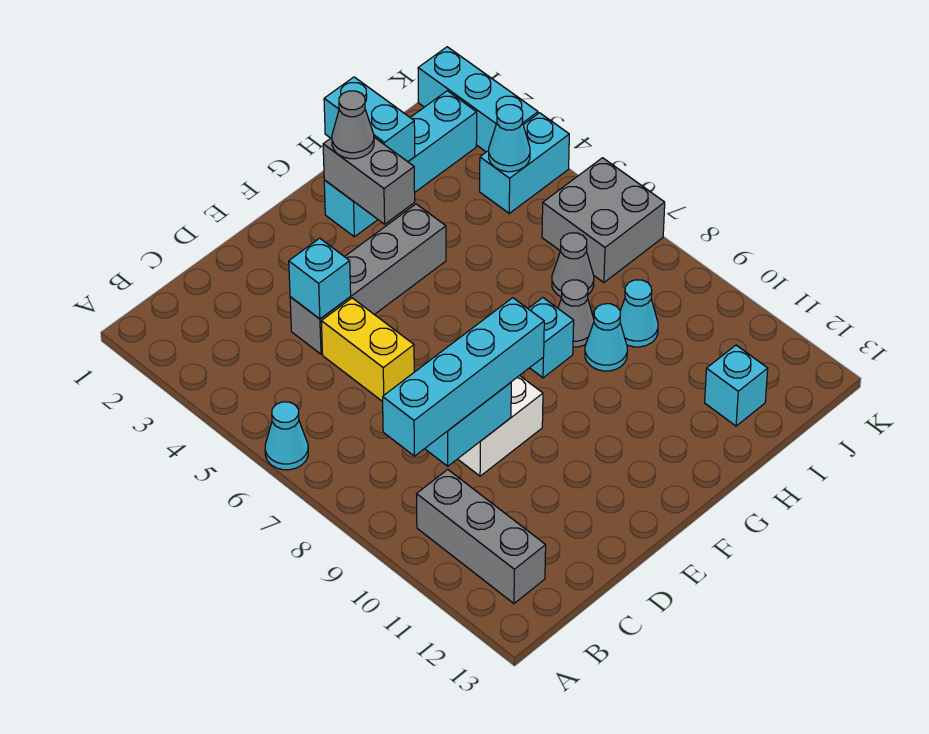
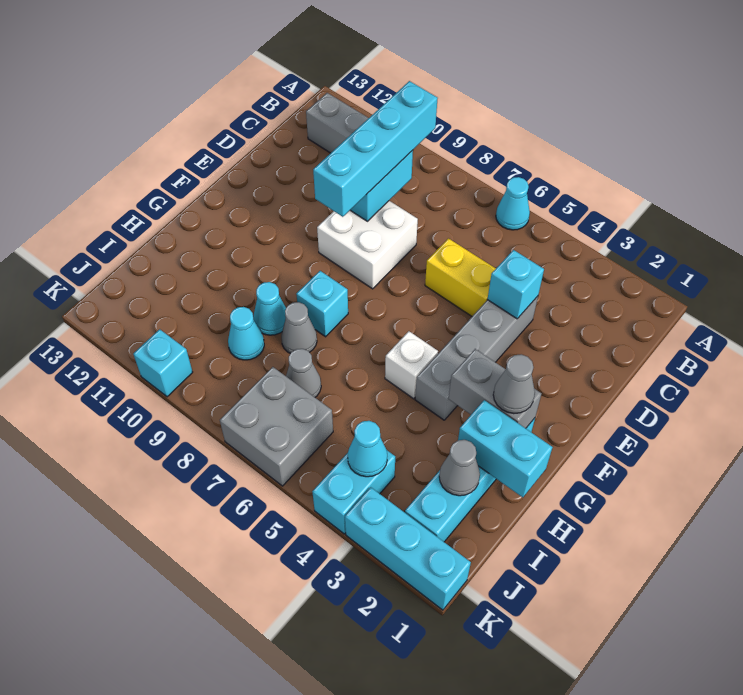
none -> white 1x1 brick [385,331,438,399]
none -> grey 1x1 cone [439,440,480,496]
cyan 1x1 brick [705,345,768,426] -> cyan 1x1 brick moved to [133,329,193,397]

